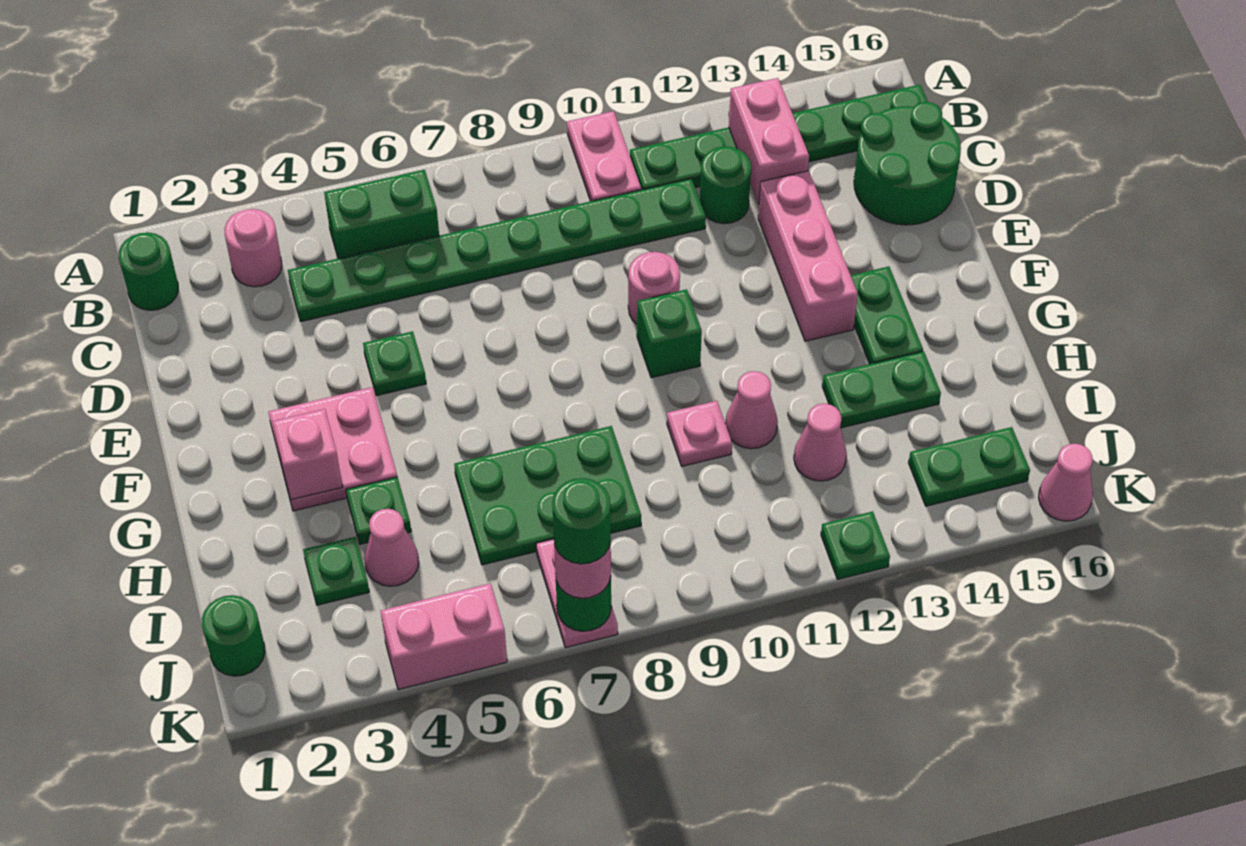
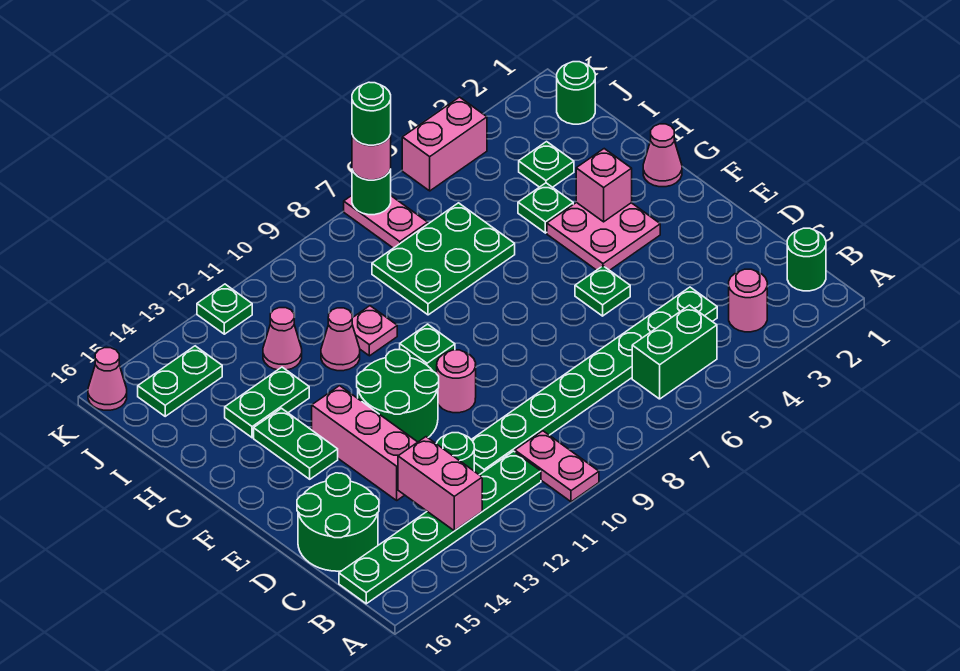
none -> green 2x2 round brick [357,350,439,442]
pink 1x1 cone [365,509,419,586] -> pink 1x1 cone moved to [643,124,682,187]

